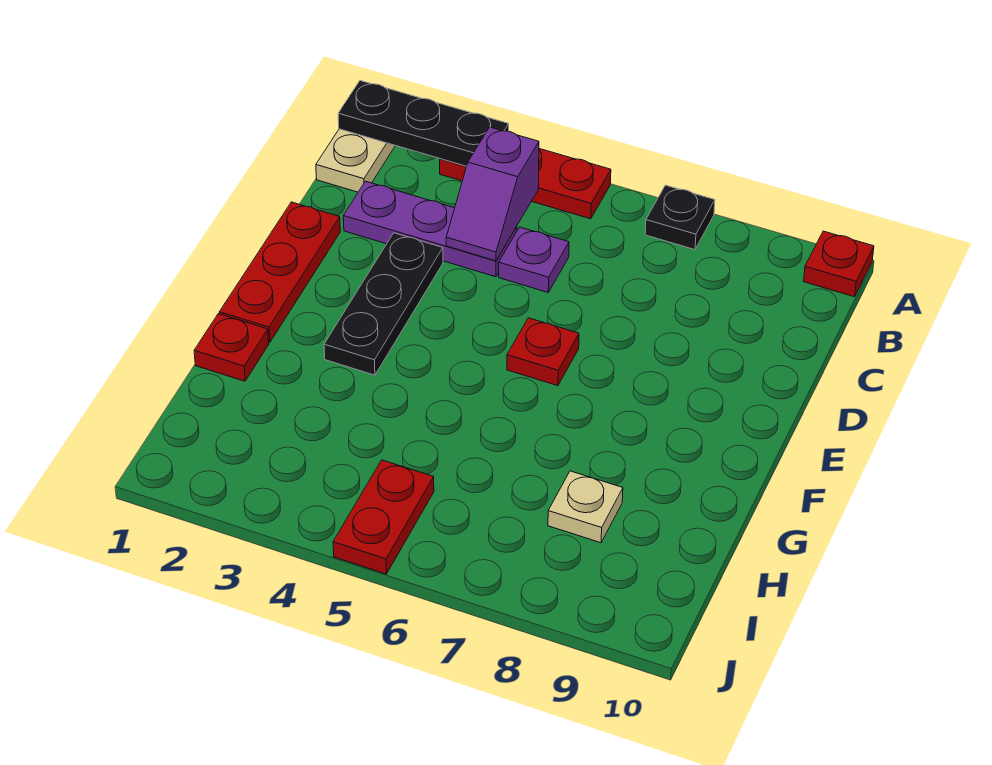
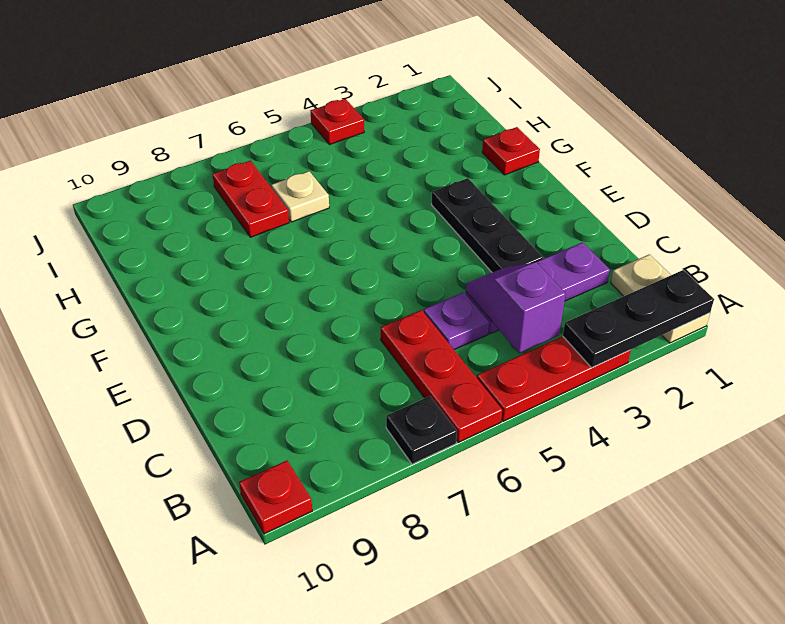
red 1x3 plate [219,202,340,342] -> red 1x3 plate moved to [381,310,502,442]
red 1x1 plate [507,318,579,386] -> red 1x1 plate moved to [311,99,364,145]
tan 1x1 plate [548,471,623,543] -> tan 1x1 plate moved to [272,171,329,222]
red 1x2 plate [333,460,434,574] -> red 1x2 plate moved to [212,161,289,237]

